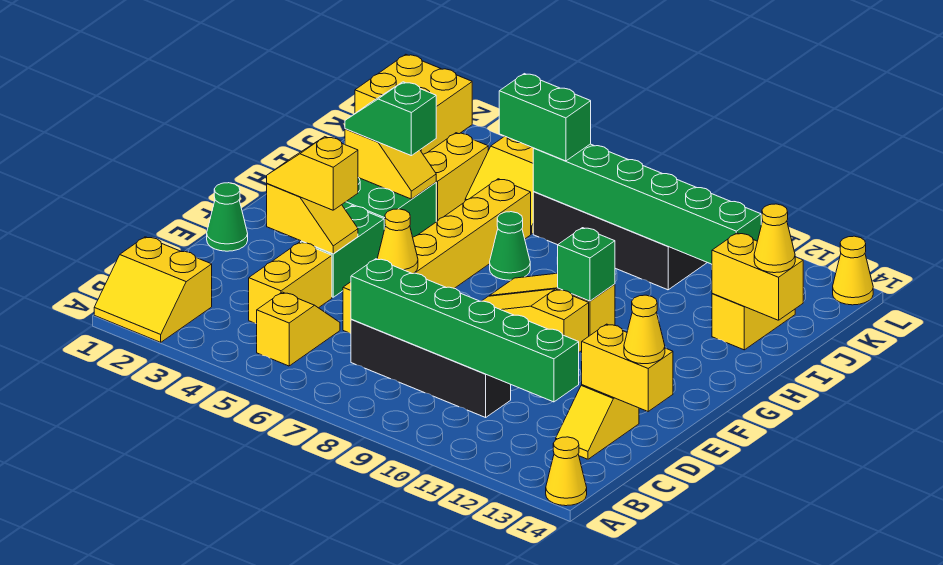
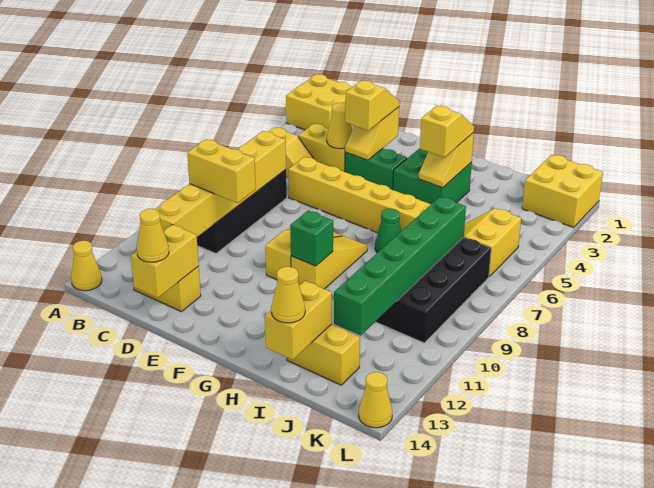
yellow 2x2 slope [94,237,212,342] -> yellow 2x2 brick [286,74,352,130]
green 1x6 brick [351,259,579,402] -> yellow 1x6 brick [155,131,286,237]
green 1x1 cone [207,183,248,251] -> none
yellow 1x1 cone [377,209,418,274] -> yellow 1x1 cone moved to [327,103,352,149]
green 1x2 slope [345,82,436,156] -> yellow 1x2 slope [420,106,474,157]
yellow 1x2 brick [423,133,488,222] -> yellow 1x2 brick moved to [187,139,256,203]
green 1x2 brick [499,74,591,161] -> none

